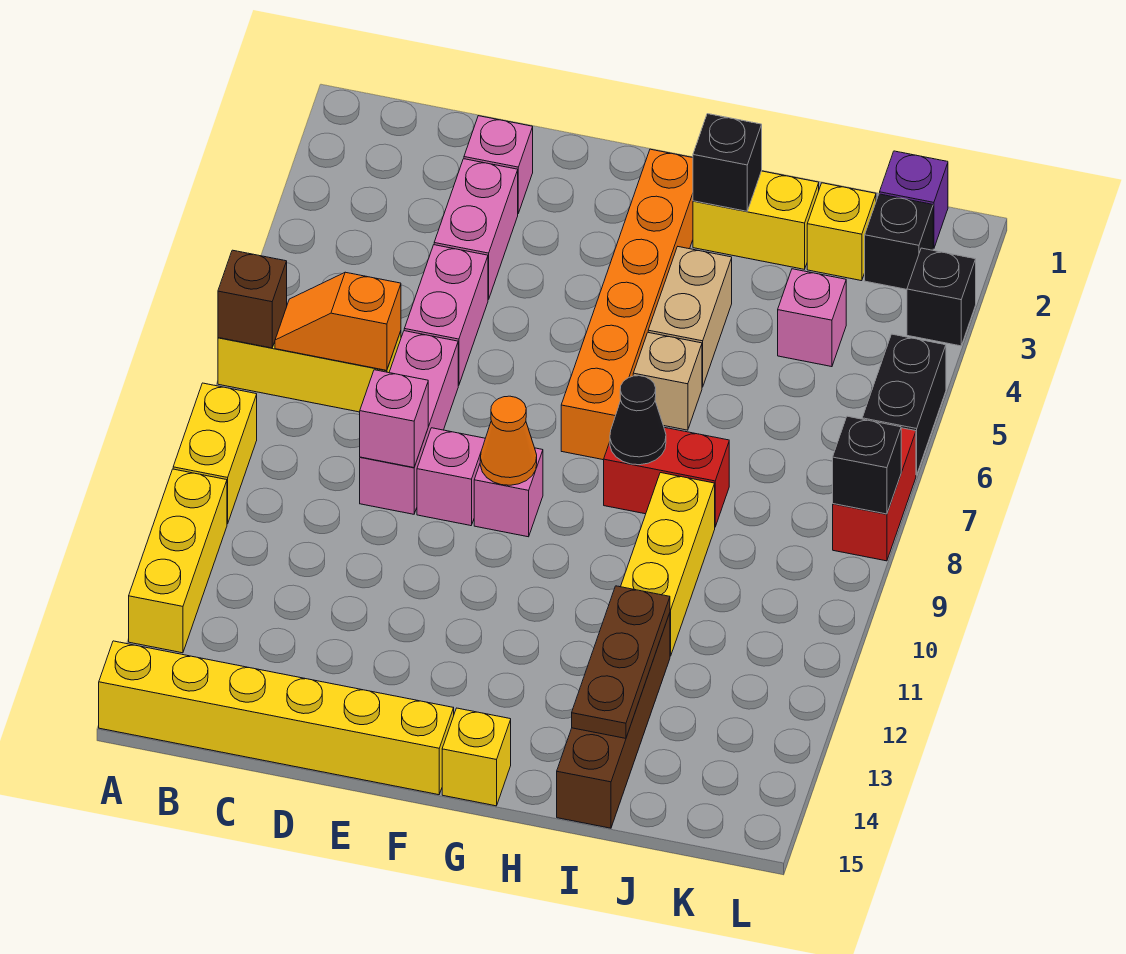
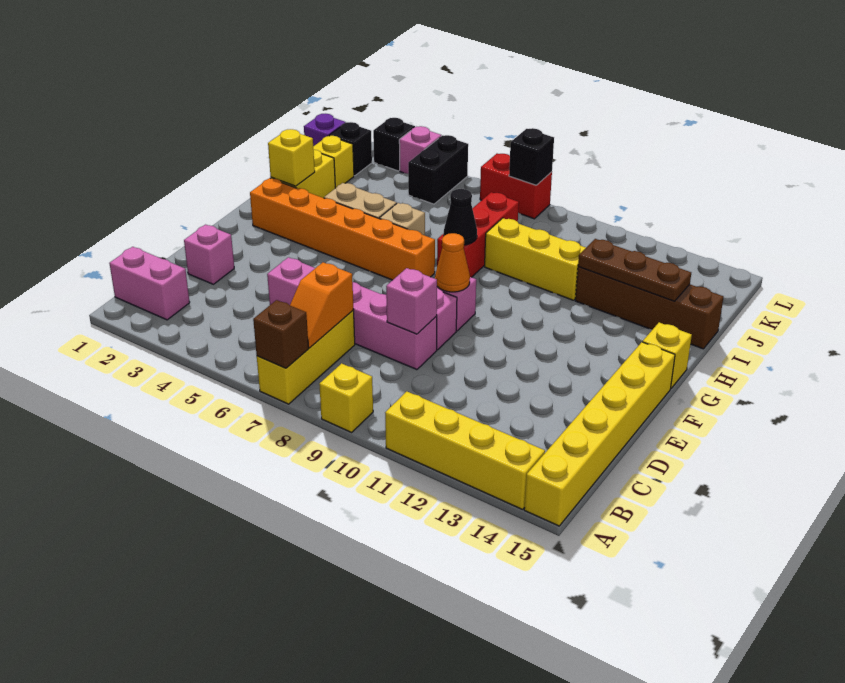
yellow 1x2 brick [173,383,257,524] -> yellow 1x1 brick [319,363,373,432]
yellow 1x3 brick [129,469,227,653] -> yellow 1x4 brick [385,392,545,509]
pink 1x2 brick [434,159,518,299] -> pink 1x2 brick moved to [109,247,190,320]
black 1x1 brick [693,114,762,211] -> yellow 1x1 brick [268,129,315,186]
red 1x2 brick [604,427,729,527] -> red 1x3 brick [437,192,519,277]
pink 1x1 brick [778,269,846,367] -> pink 1x1 brick moved to [399,126,441,174]
black 1x2 brick [862,334,946,475] -> black 1x2 brick turned to [408,135,468,204]

